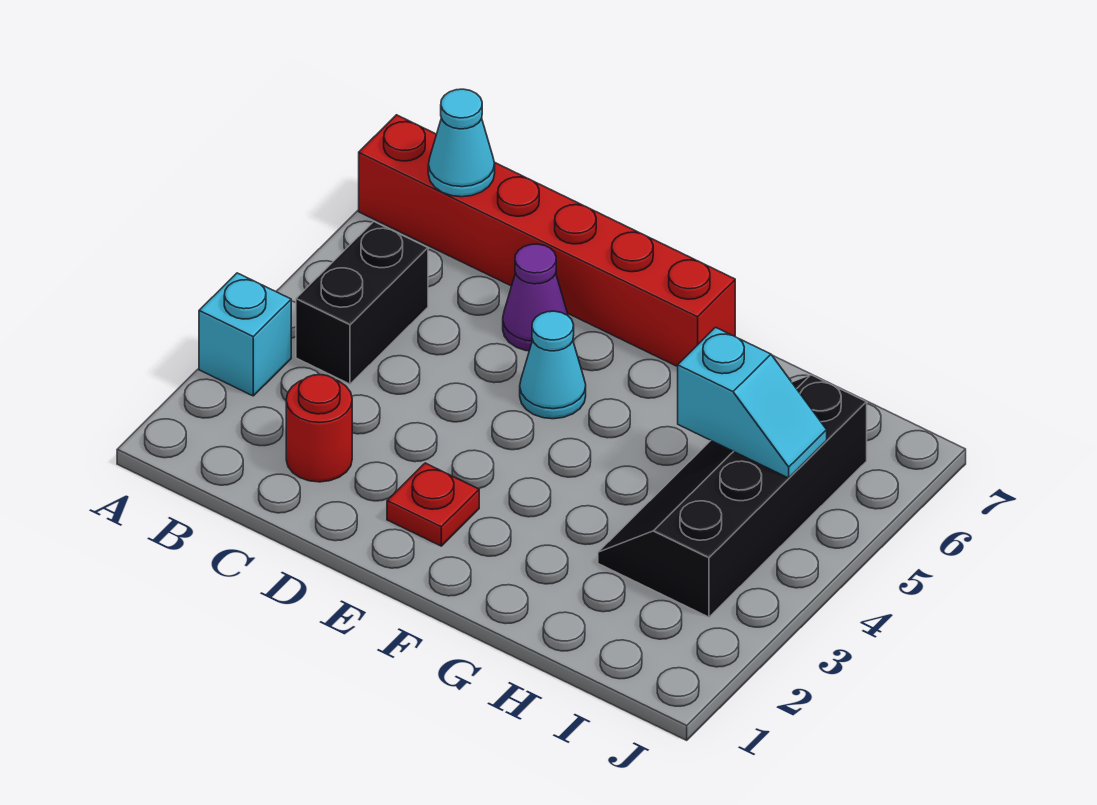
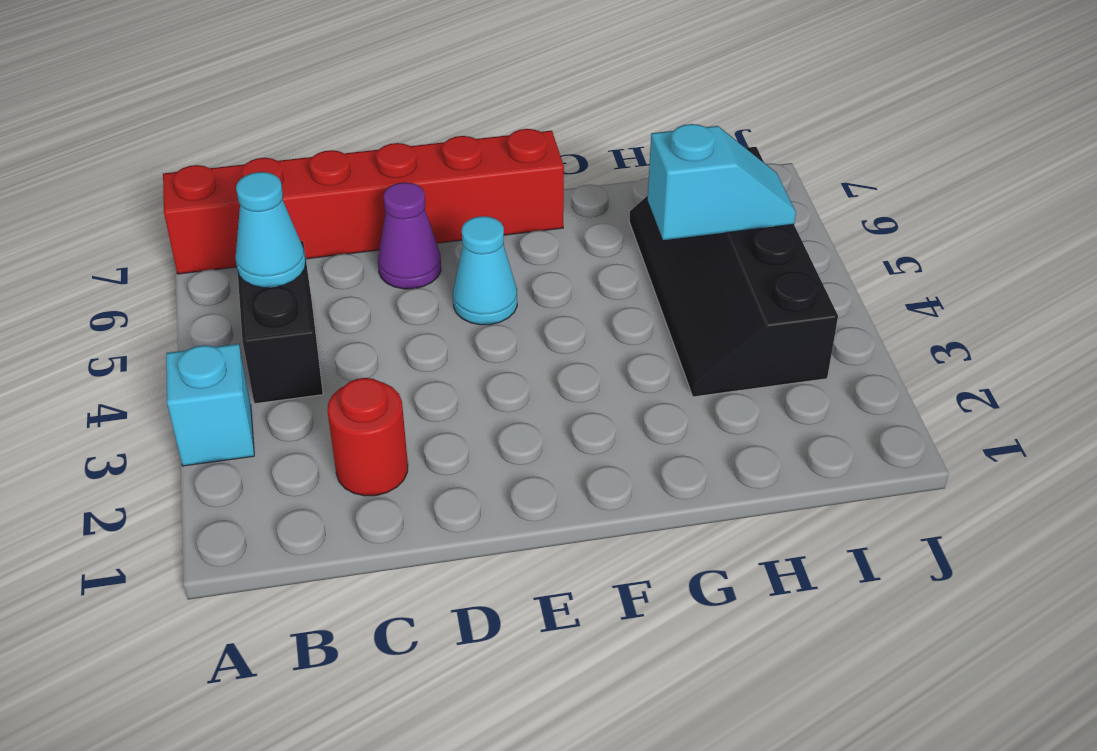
cyan 1x1 cone [428,89,495,197] -> cyan 1x1 cone moved to [235,172,306,288]
red 1x1 plate [387,463,479,546] -> none

